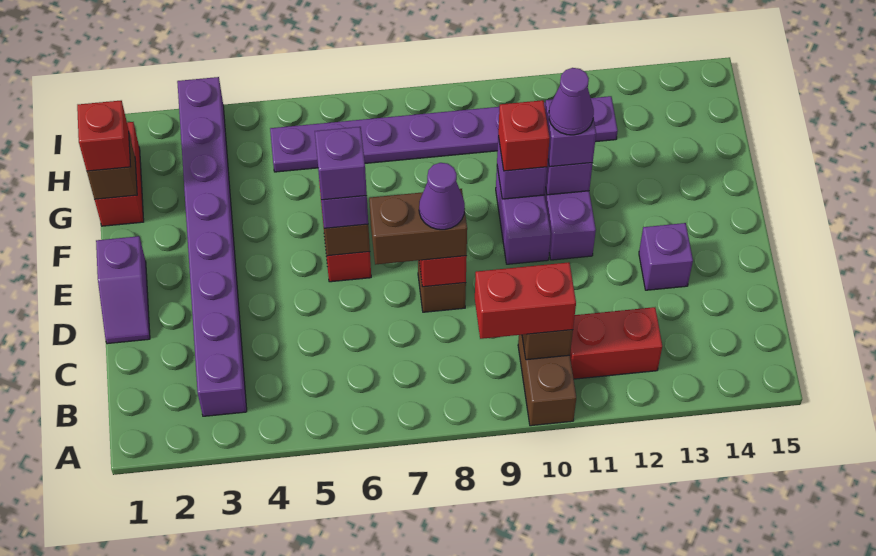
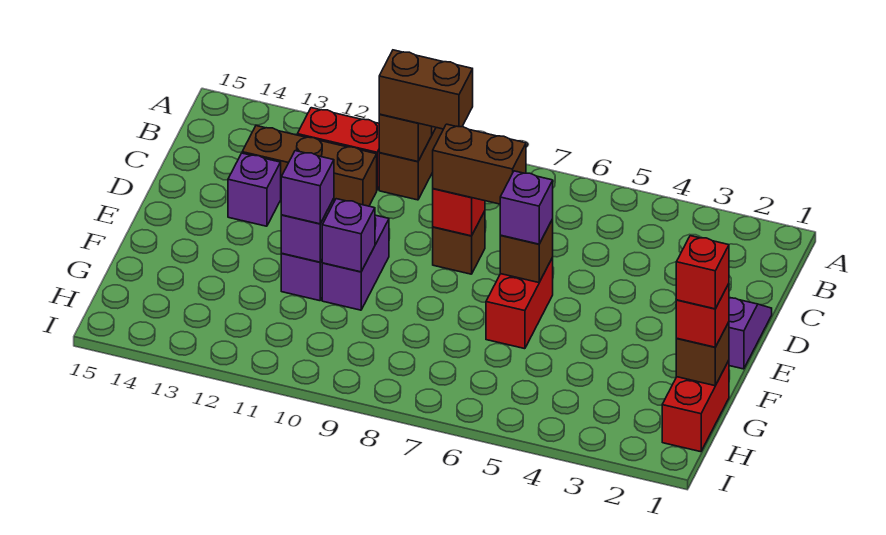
purple 1x8 brick [177,77,247,416] -> none
red 1x2 brick [475,262,576,339] -> brown 1x2 brick [379,50,473,129]
none -> brown 1x3 brick [242,126,377,206]
purple 1x1 cone [419,163,465,230] -> none
purple 1x1 brick [315,127,367,200] -> none
red 1x1 brick [498,100,550,171] -> red 1x1 brick moved to [676,236,729,309]
purple 1x1 cone [549,68,594,135] -> none
purple 1x8 plate [270,96,618,172] -> none

